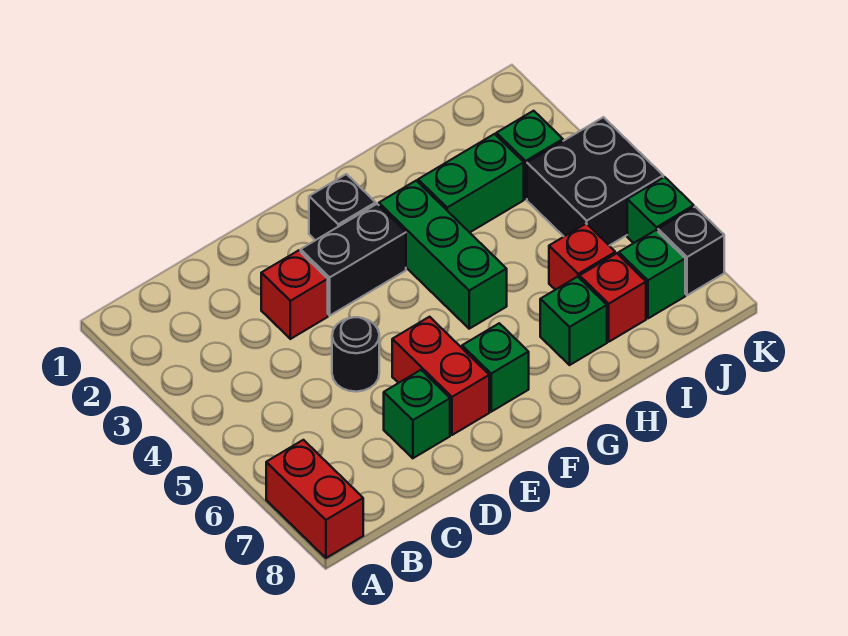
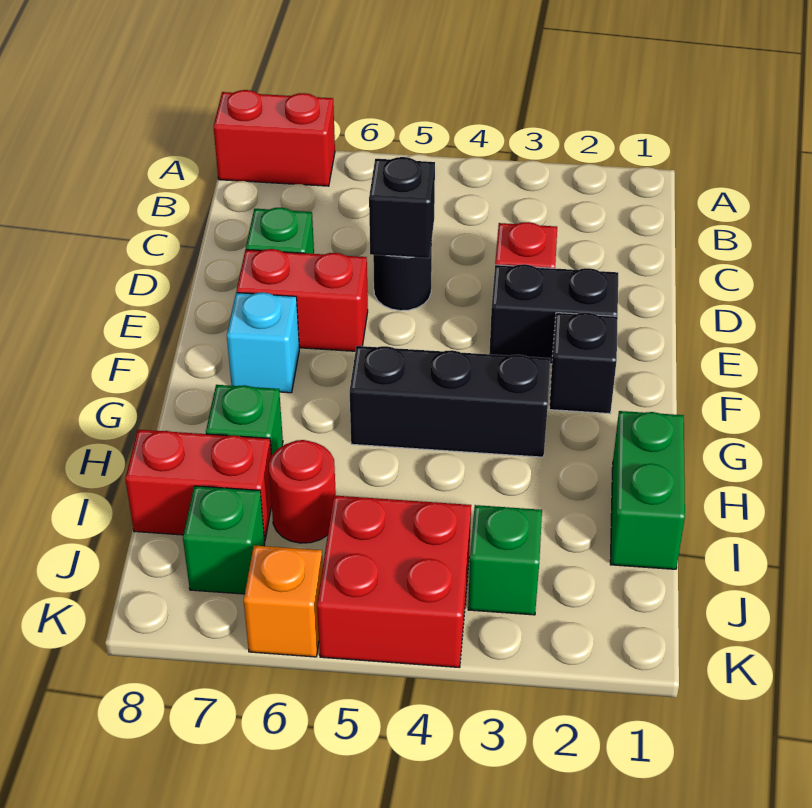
black 1x2 brick [301,204,406,315] -> black 1x2 brick turned to [489,264,618,364]
green 1x1 brick [462,323,529,412] -> cyan 1x1 brick [227,292,299,393]
green 1x3 brick [379,181,507,329] -> black 1x3 brick [350,346,550,457]
green 1x2 brick [418,134,524,232] -> green 1x2 brick moved to [610,411,685,569]
red 1x1 brick [549,224,615,290] -> red 1x1 round brick [269,440,336,543]
red 1x1 brick [580,253,646,342] -> red 1x2 brick [125,430,272,539]
black 2x2 brick [527,117,663,246] -> red 2x2 brick [317,496,471,668]
green 1x1 brick [627,177,694,243] -> orange 1x1 brick [244,545,323,657]
black 1x1 brick [658,207,724,295] -> black 1x1 brick moved to [369,157,435,258]

